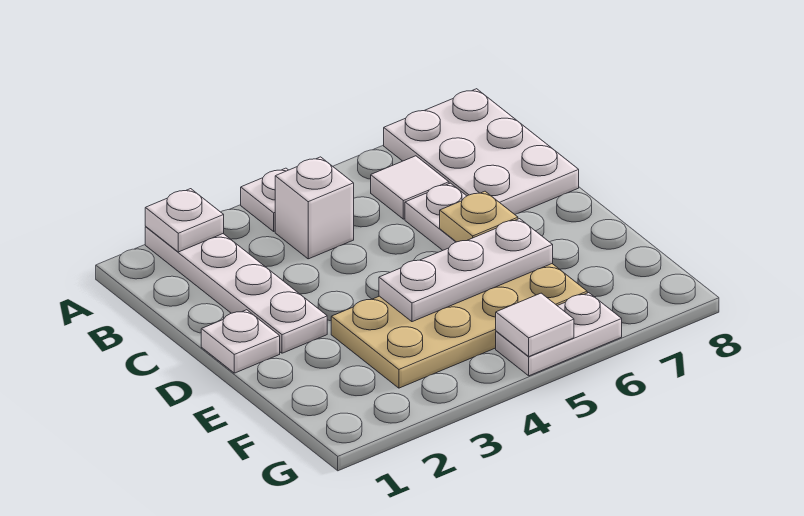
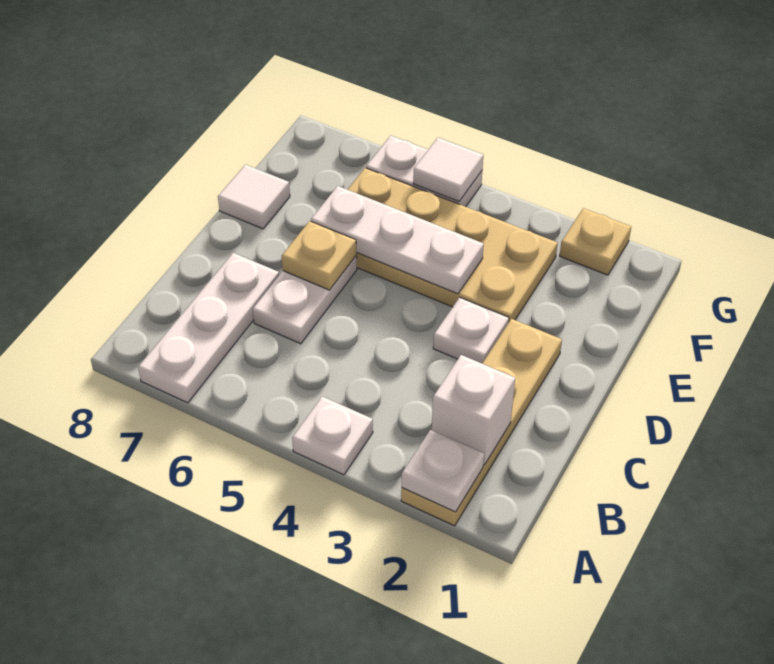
white 1x4 plate [145,227,327,353] -> tan 1x4 plate [401,319,562,526]
white 2x3 plate [384,89,579,214] -> white 1x3 plate [138,253,279,403]
white 1x1 brick [275,157,354,259] -> white 1x1 brick moved to [432,355,515,465]
white 1x1 tile [371,156,449,219] -> white 1x1 tile moved to [218,165,290,229]
white 1x1 plate [201,310,280,373] -> white 1x1 plate moved to [433,298,509,363]
none -> tan 1x1 plate [560,208,631,275]

